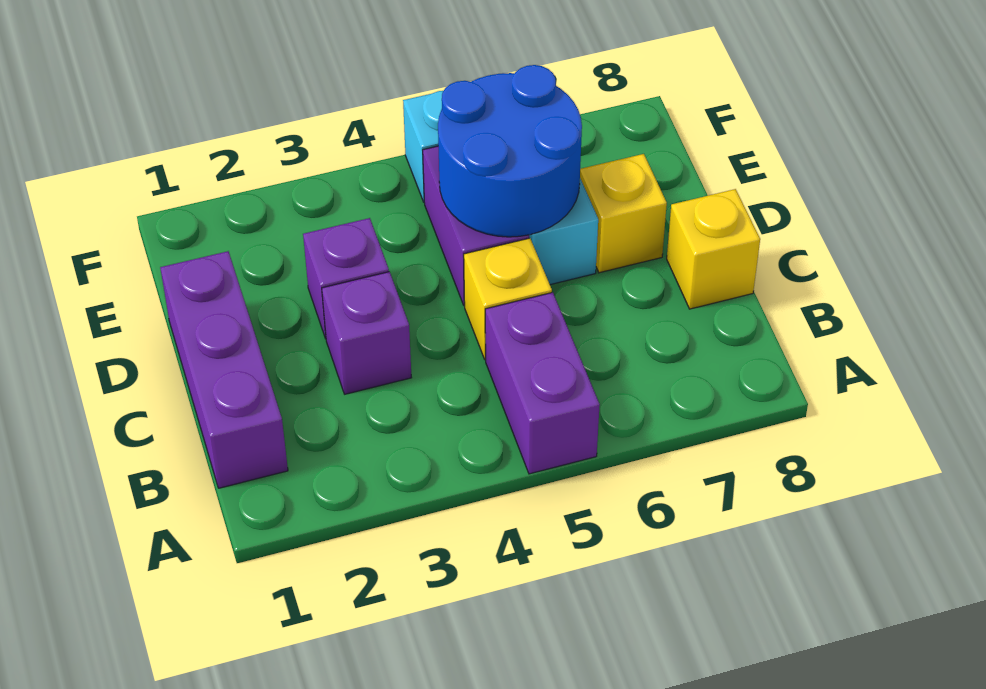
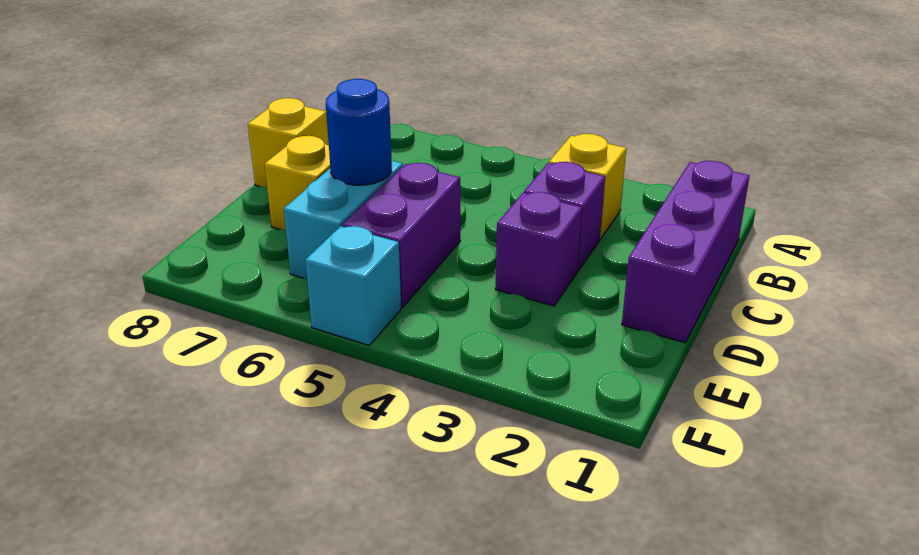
purple 1x2 brick [485,292,600,474] -> none
yellow 1x1 brick [464,238,552,360] -> yellow 1x1 brick moved to [549,134,626,239]
blue 2x2 round brick [438,65,582,237] -> blue 1x1 round brick [326,79,392,185]

